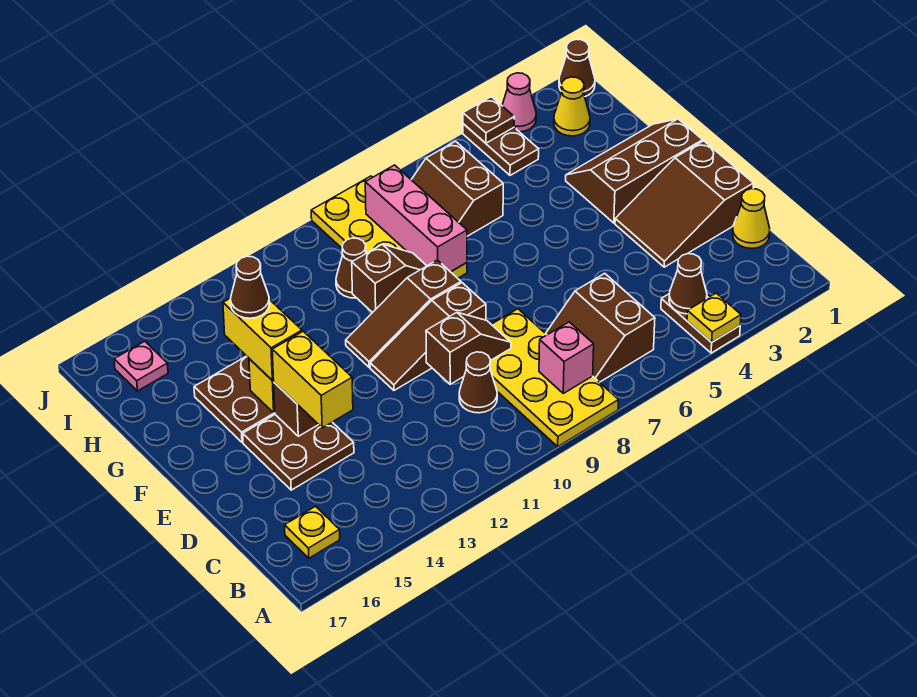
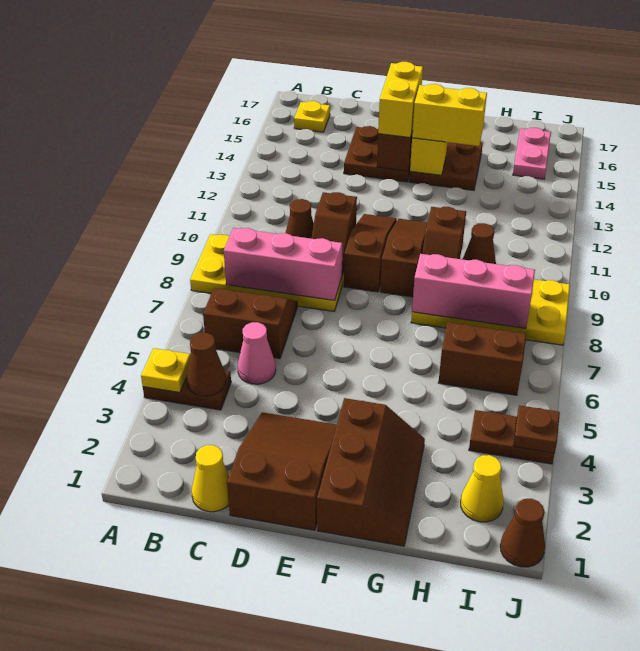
pink 1x1 brick [539,322,594,393] -> pink 1x3 brick [224,228,342,300]
yellow 1x2 brick [272,331,353,428] -> yellow 1x2 brick turned to [378,62,423,138]
brown 1x1 cone [230,256,269,318] -> none
pink 1x1 plate [114,341,168,391] -> pink 1x2 plate [513,128,551,179]
pink 1x1 cone [502,73,536,132] -> pink 1x1 cone moved to [238,322,276,384]

